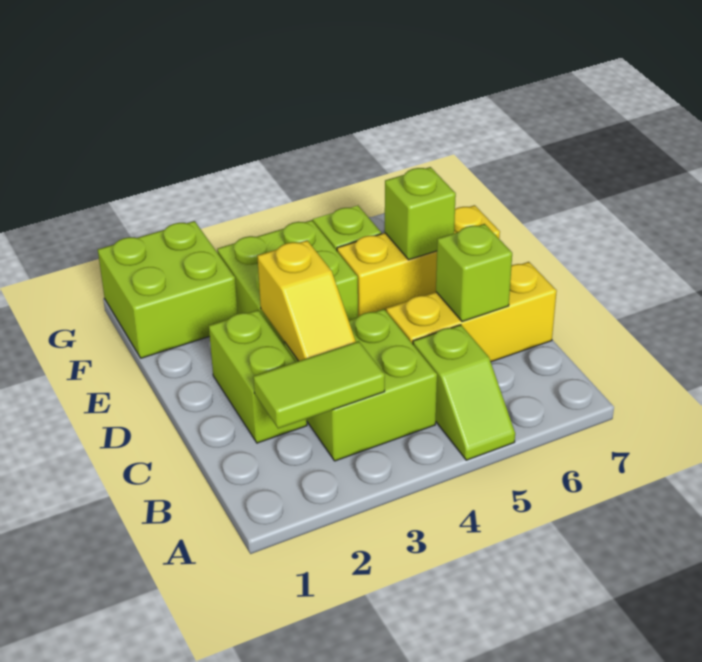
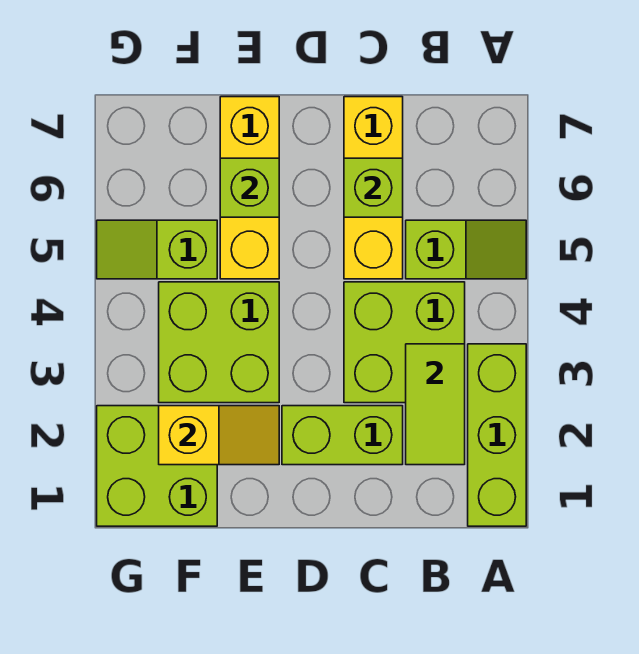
none -> lime 1x3 brick [468,344,526,526]
yellow 1x2 slope [257,240,356,361] -> yellow 1x2 slope moved to [159,406,279,465]

